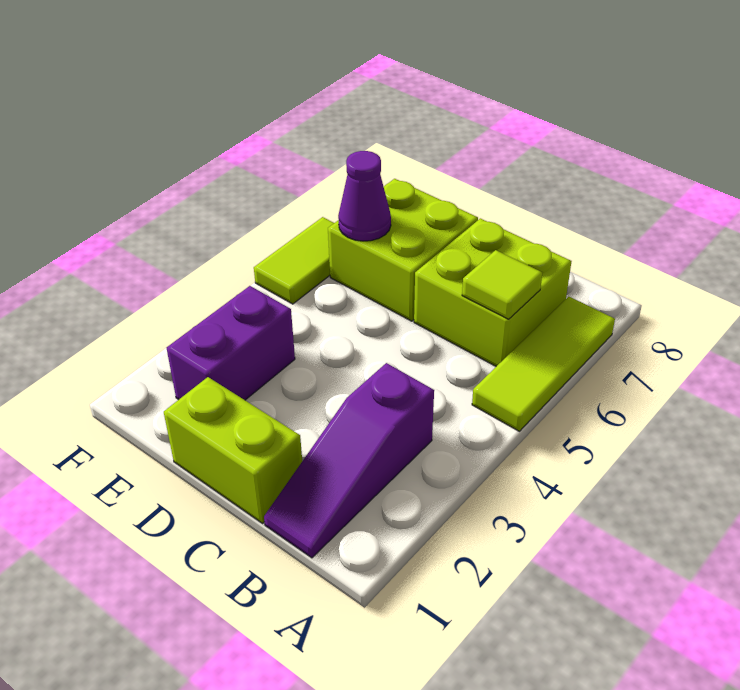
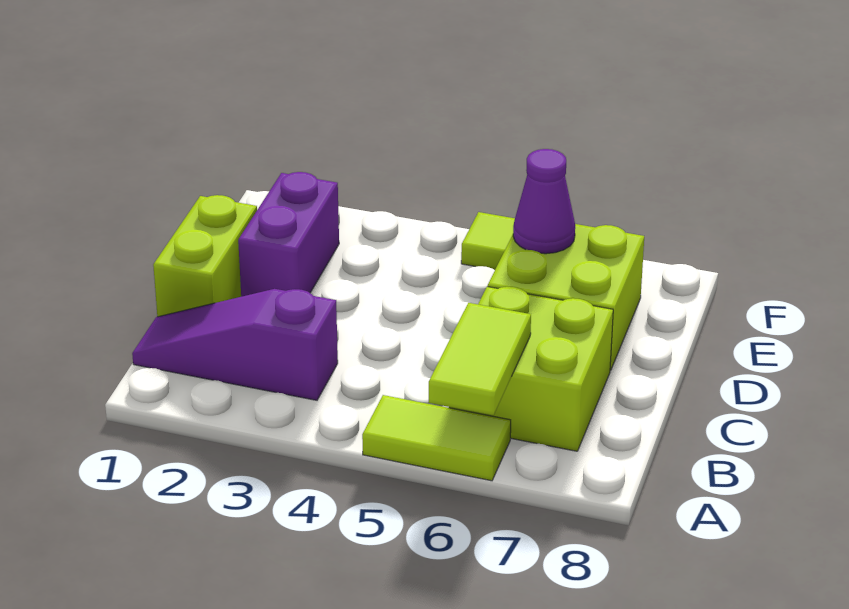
lime 1x3 tile [472,297,615,431] -> lime 1x2 tile [362,395,511,481]
lime 1x1 tile [462,250,542,319] -> lime 1x2 tile [429,303,531,415]
purple 1x2 brick [167,286,295,400] -> purple 1x2 brick turned to [238,172,339,297]

